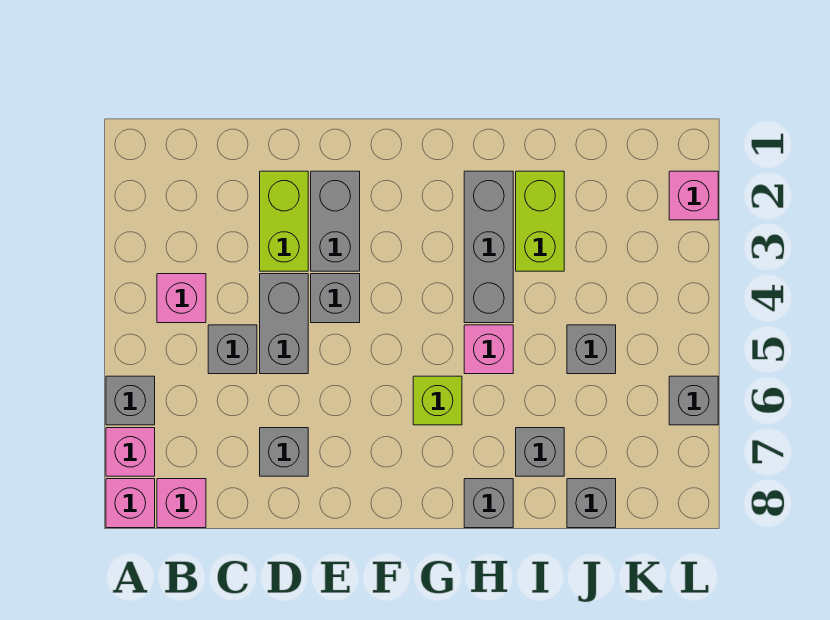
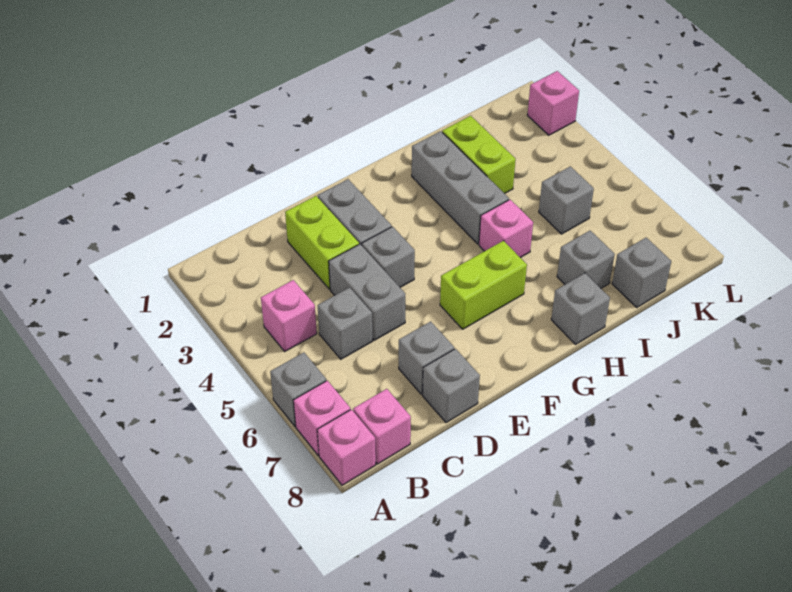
lime 1x1 brick [413,376,462,425] -> lime 1x2 brick [440,241,527,329]
grey 1x1 brick [669,376,718,425] -> grey 1x1 brick moved to [423,349,480,423]

